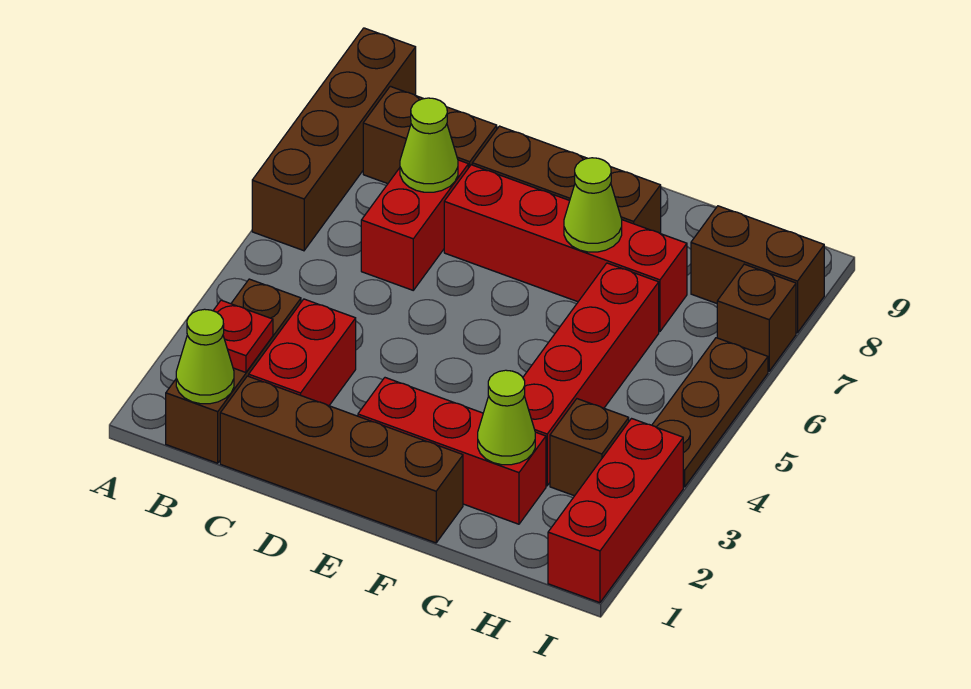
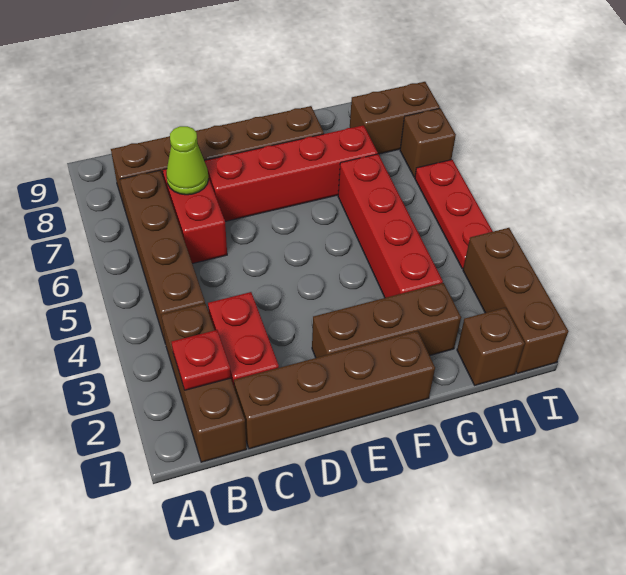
brown 1x4 brick [252,28,416,251] -> brown 1x4 brick moved to [120,170,205,344]
lime 1x1 cone [176,309,234,404] -> none
red 1x3 brick [358,378,546,524] -> brown 1x3 brick [312,283,461,358]
lime 1x1 cone [564,158,622,252] -> none
lime 1x1 cone [478,370,535,465] -> none
brown 1x1 brick [550,399,629,496] -> brown 1x1 brick moved to [457,308,525,385]
red 1x3 brick [548,419,683,603] -> brown 1x3 brick [463,228,568,374]
brown 1x3 plate [652,338,768,487] -> red 1x3 plate [415,160,493,269]

